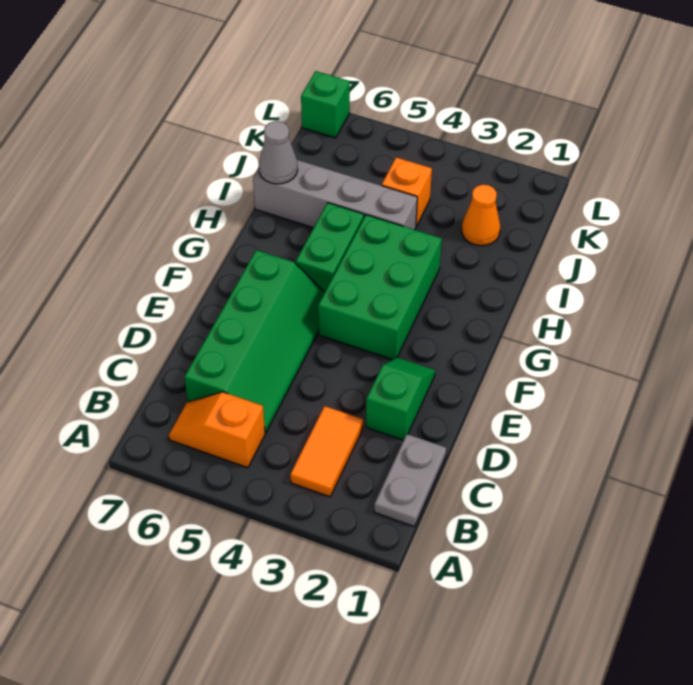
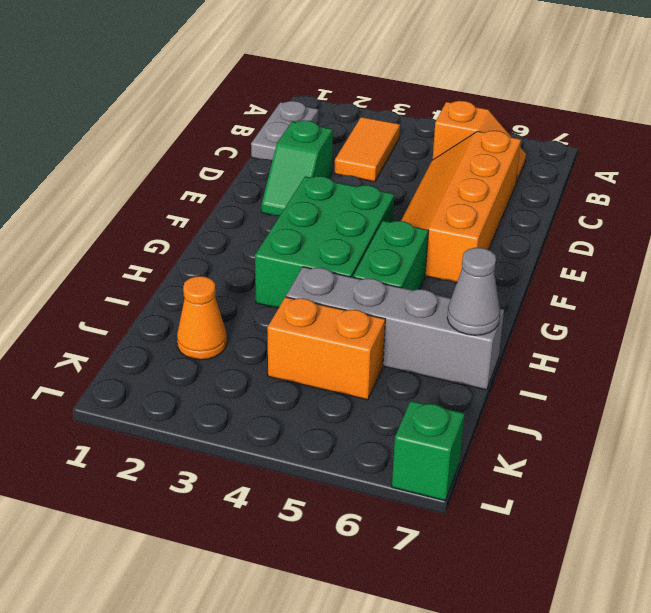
green 2x4 slope [184,250,325,433] -> orange 2x4 slope [401,131,521,283]
orange 1x1 brick [382,157,432,226] -> orange 1x2 brick [267,297,385,400]

